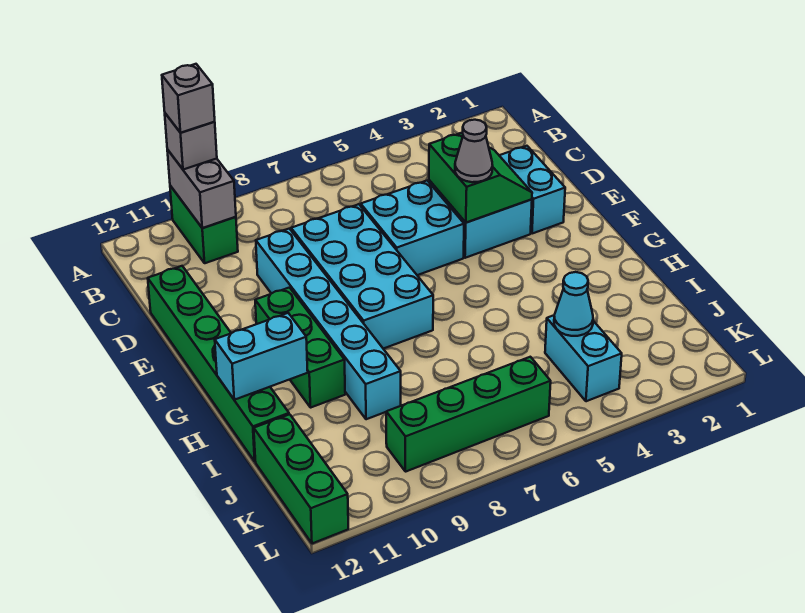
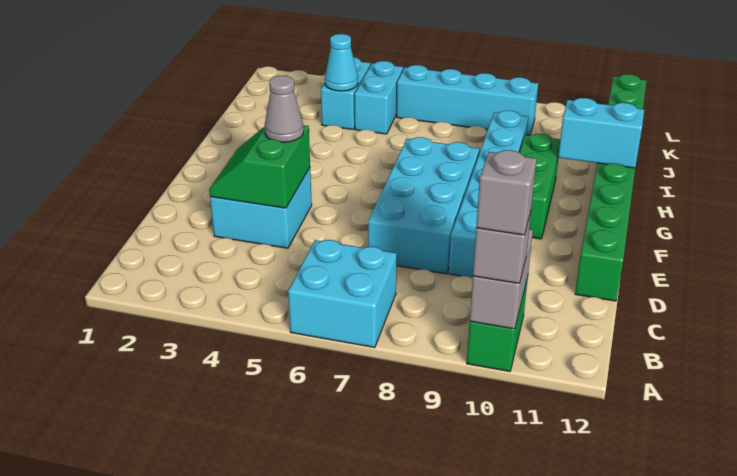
cyan 1x2 brick [499,146,565,234] -> cyan 1x2 brick moved to [355,61,403,134]
cyan 2x2 brick [361,181,464,275] -> cyan 2x2 brick moved to [288,240,397,348]
green 1x4 brick [386,357,551,472] -> cyan 1x4 brick [397,65,538,135]

